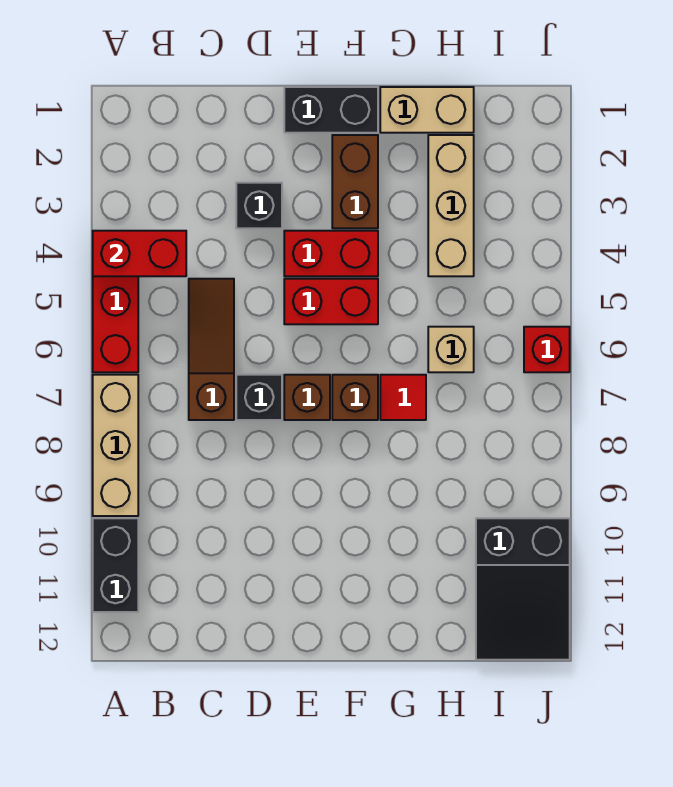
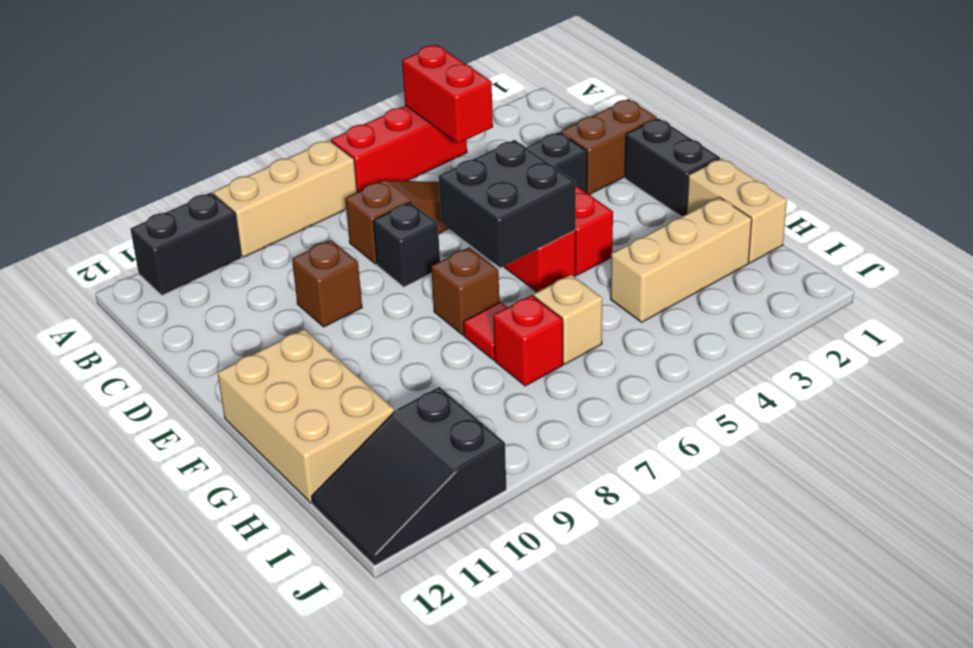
none -> black 2x2 brick [439,140,576,268]
brown 1x1 brick [284,375,330,420] -> brown 1x1 brick moved to [292,240,362,327]
brown 1x2 brick [332,135,378,228] -> brown 1x2 brick moved to [561,99,657,195]
none -> tan 2x3 brick [217,329,394,503]
red 1x1 brick [524,327,570,372] -> red 1x1 brick moved to [493,295,563,386]

